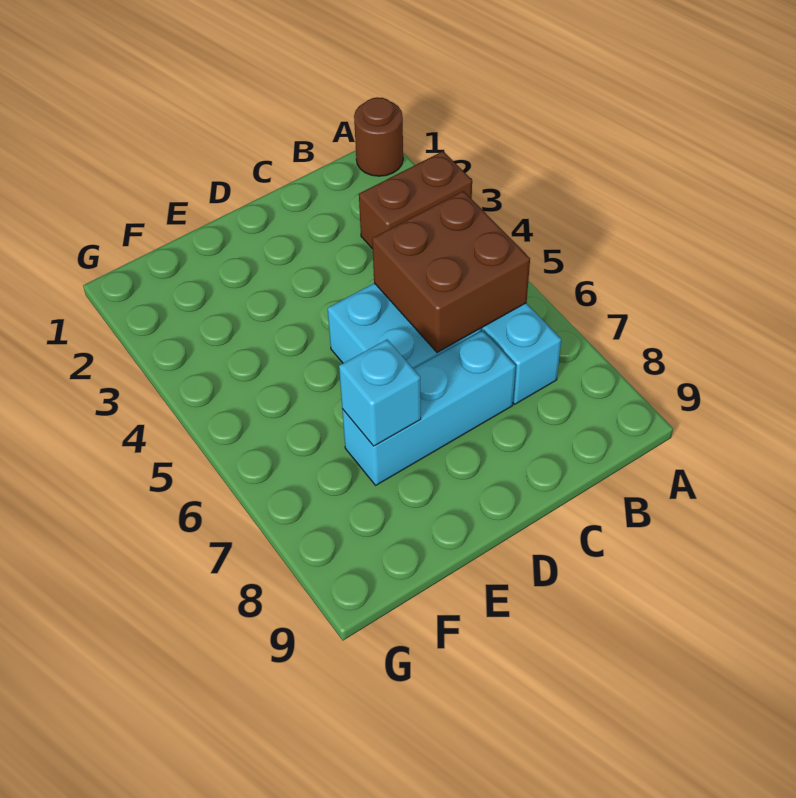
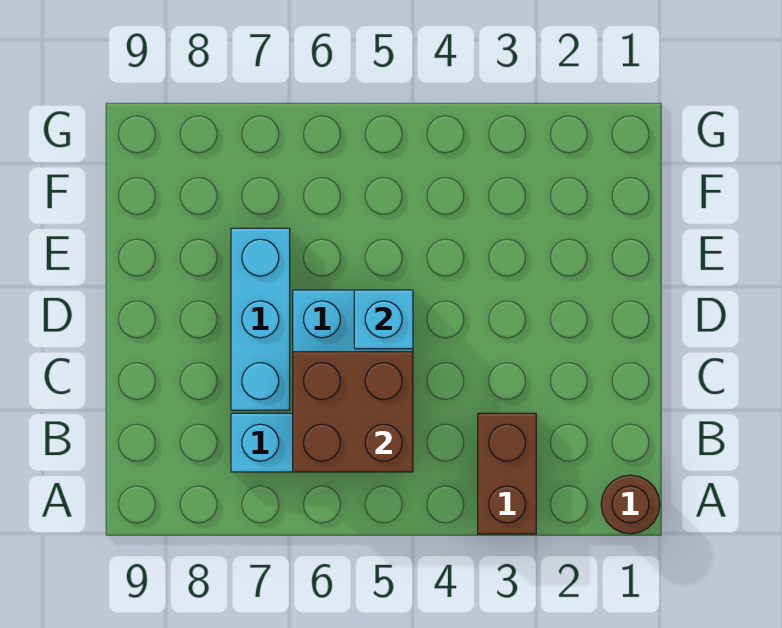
cyan 1x1 brick [339,340,421,446] -> cyan 1x1 brick moved to [354,290,413,349]

